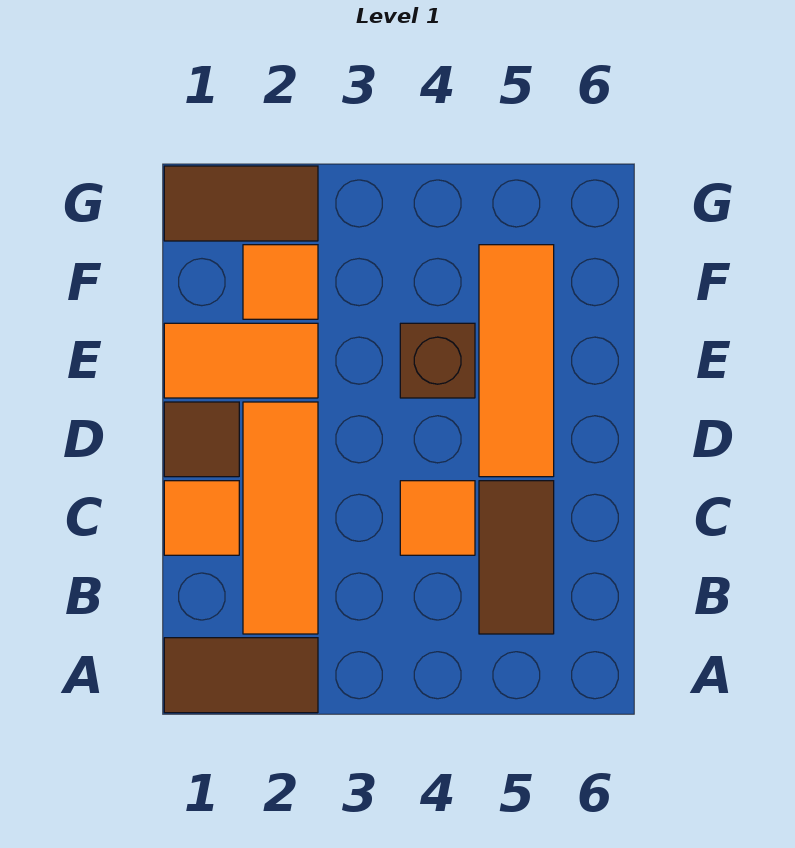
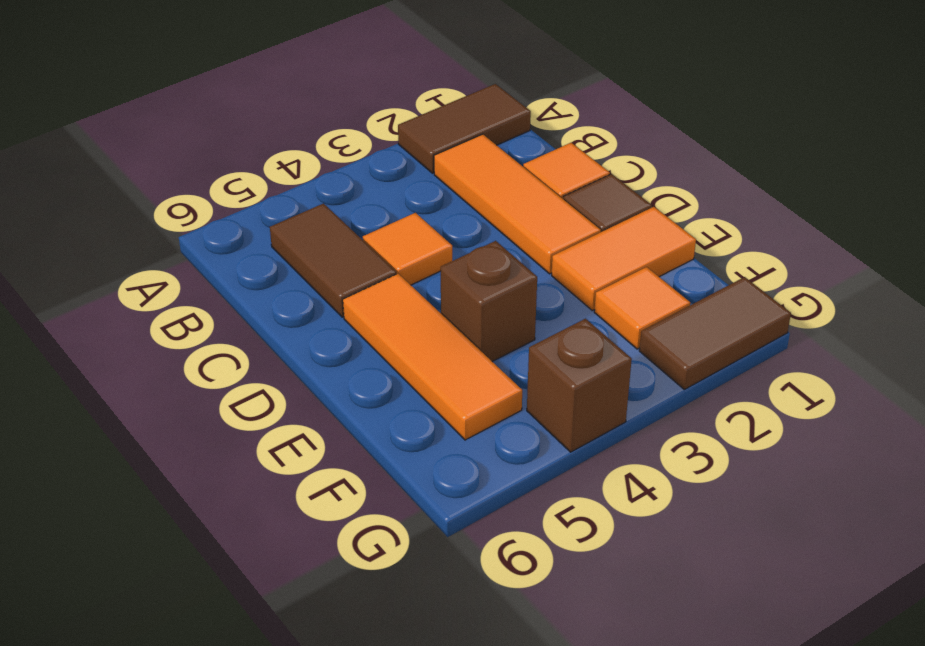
none -> brown 1x1 brick [527,319,632,452]

